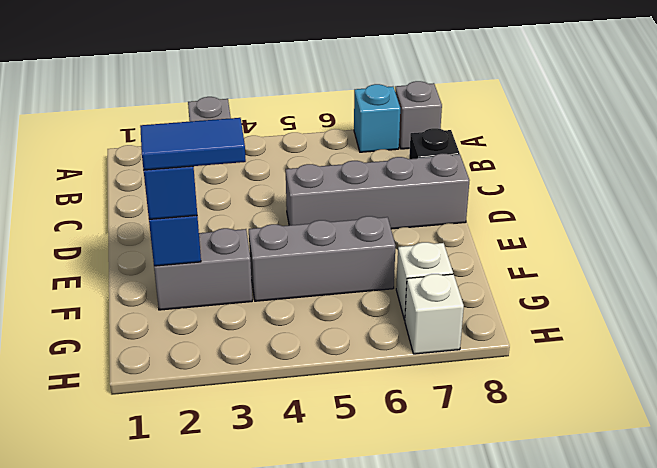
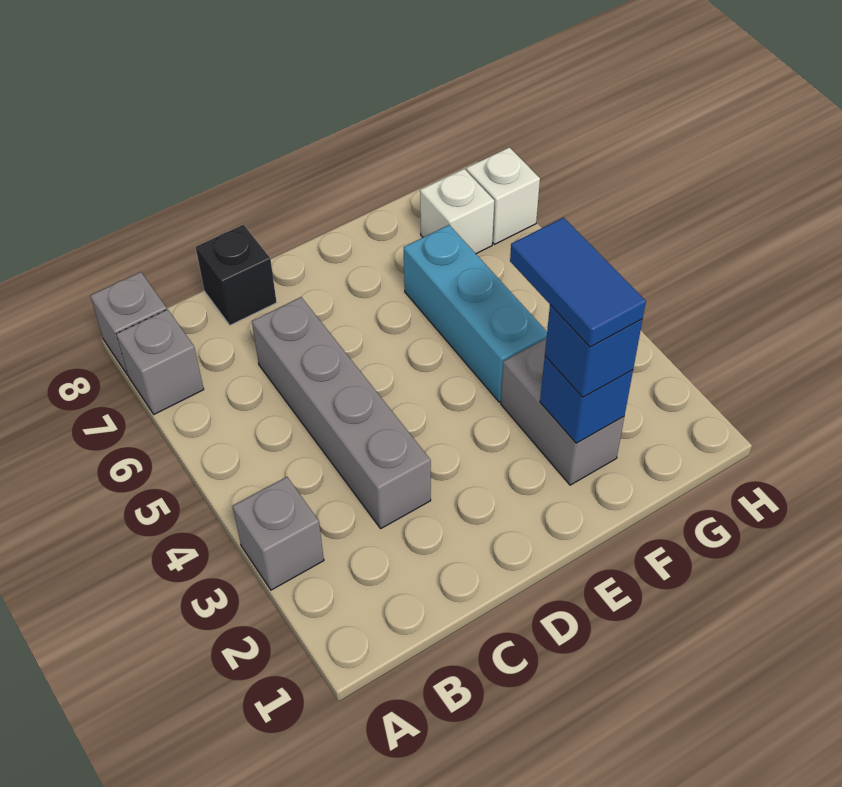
cyan 1x1 brick [354,84,400,152] -> grey 1x1 brick [116,309,204,414]
grey 1x4 brick [286,154,470,229] -> grey 1x4 brick moved to [252,297,431,528]
grey 1x3 brick [249,216,395,301] -> cyan 1x3 brick [404,225,547,402]

